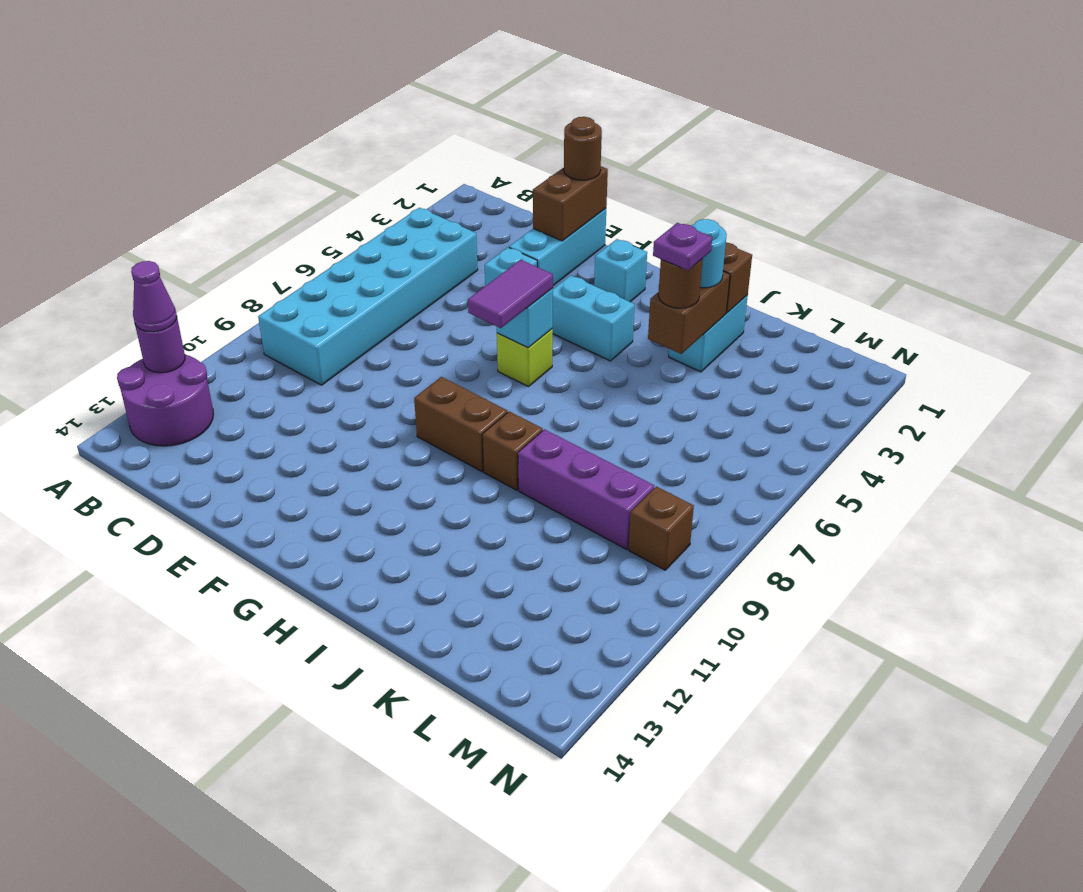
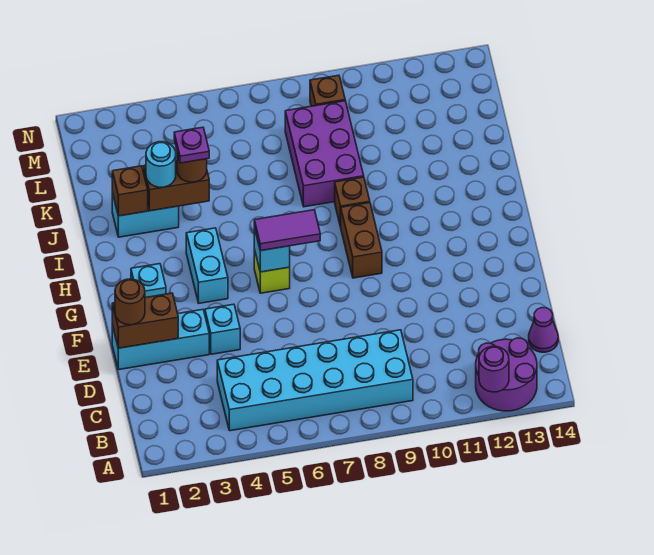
purple 1x1 cone [131,261,177,332] -> purple 1x1 cone moved to [529,308,558,352]
purple 1x3 brick [518,429,654,549] -> purple 2x3 brick [285,101,364,207]

